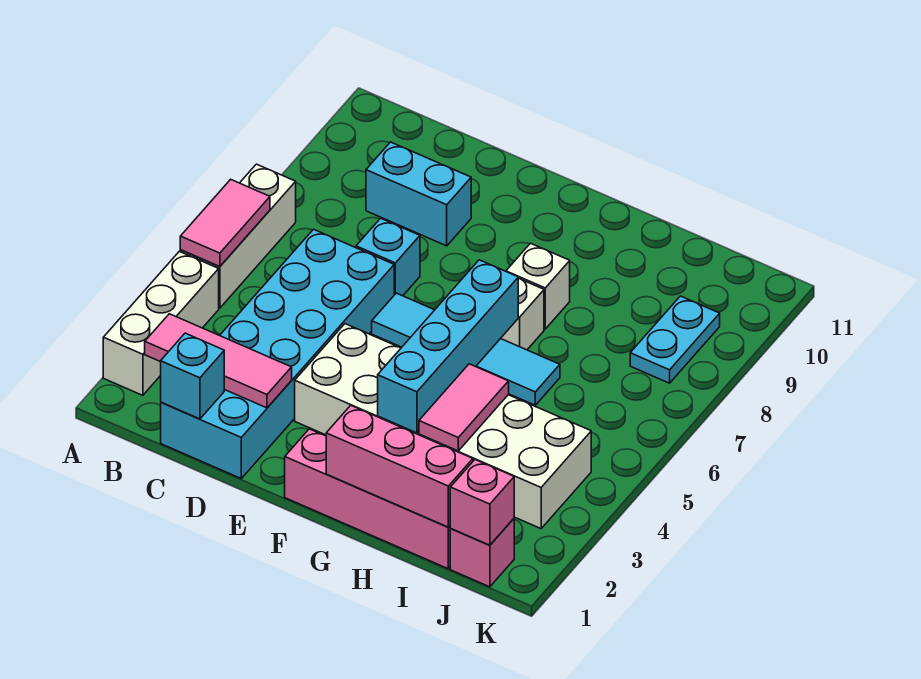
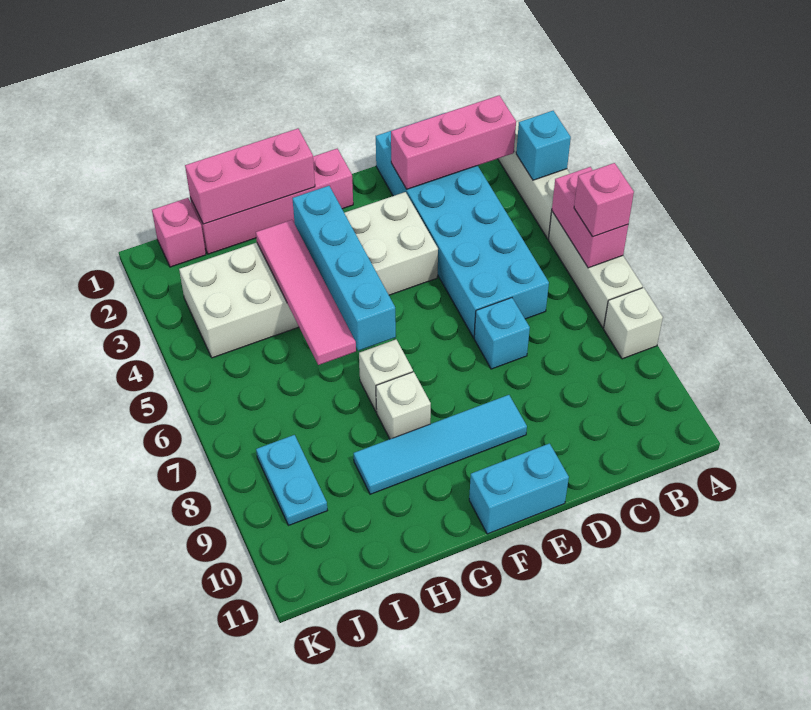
pink 1x2 tile [180,179,270,267] -> pink 1x2 brick [552,167,628,268]
none -> white 1x1 brick [604,288,663,359]
pink 1x3 tile [145,314,292,408] -> pink 1x3 brick [391,95,516,189]
cyan 1x1 brick [161,333,224,419] -> cyan 1x1 brick moved to [516,111,571,180]
cyan 1x2 brick [366,142,471,246] -> cyan 1x2 brick moved to [469,444,569,534]
cyan 1x4 tile [372,293,560,405] -> cyan 1x4 tile moved to [354,395,527,494]
pink 1x2 tile [419,364,509,451] -> pink 1x4 tile [256,220,356,365]
pink 1x1 brick [450,460,514,545] -> pink 1x1 brick moved to [574,163,634,237]

